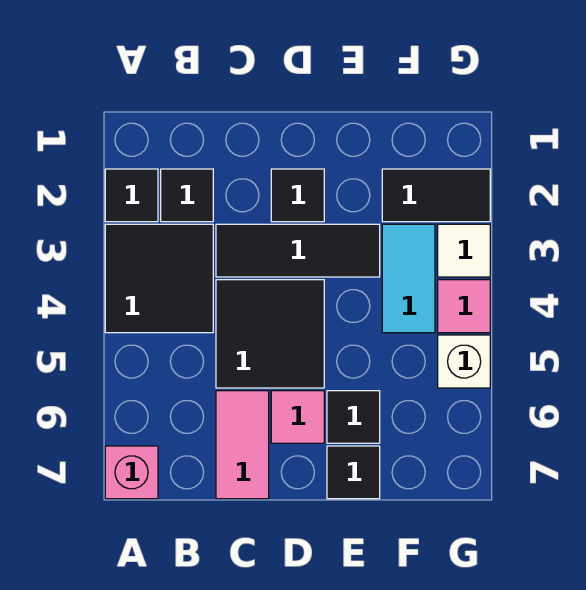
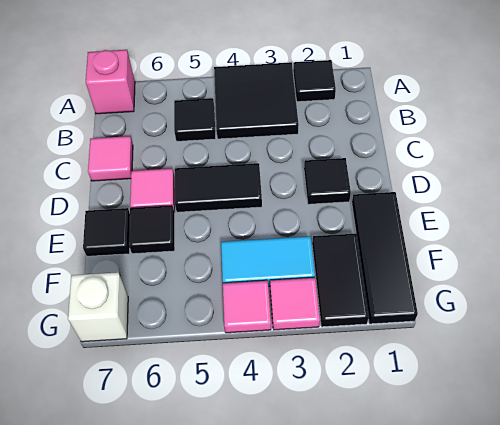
black 1x1 tile [161,169,213,222] -> black 1x1 tile moved to [174,98,216,141]
black 1x3 tile [216,224,380,277] -> black 1x3 tile moved to [352,192,418,324]
black 2x2 tile [216,280,324,388] -> black 1x2 tile [175,163,262,212]
pink 1x2 tile [216,391,269,499] -> pink 1x1 tile [88,136,133,181]
white 1x1 tile [438,224,490,277] -> pink 1x1 tile [270,278,320,330]
white 1x1 brick [438,335,490,388] -> white 1x1 brick moved to [68,272,128,342]

